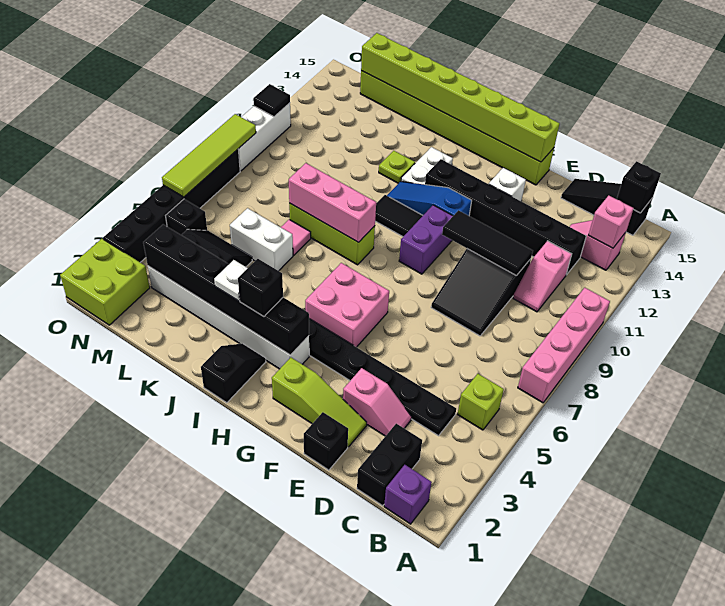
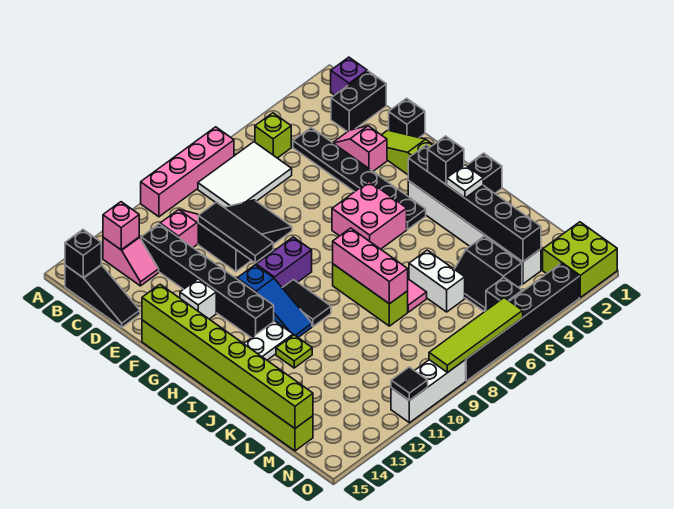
none -> white 2x3 tile [198,142,292,207]

